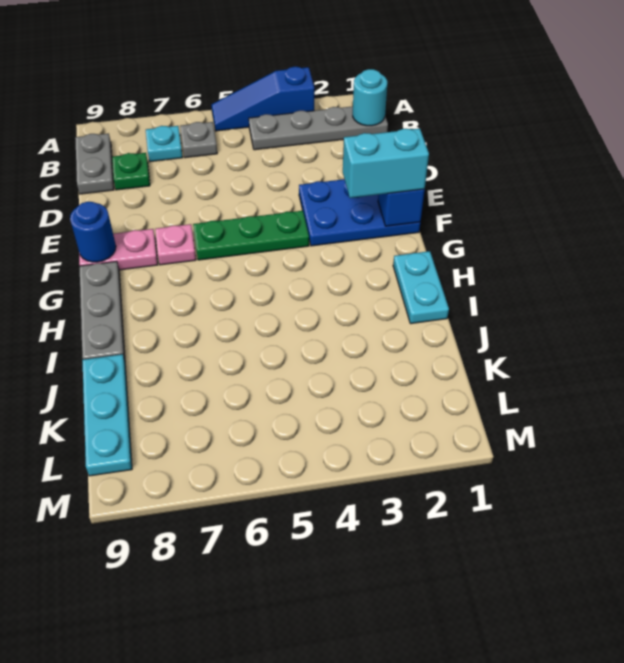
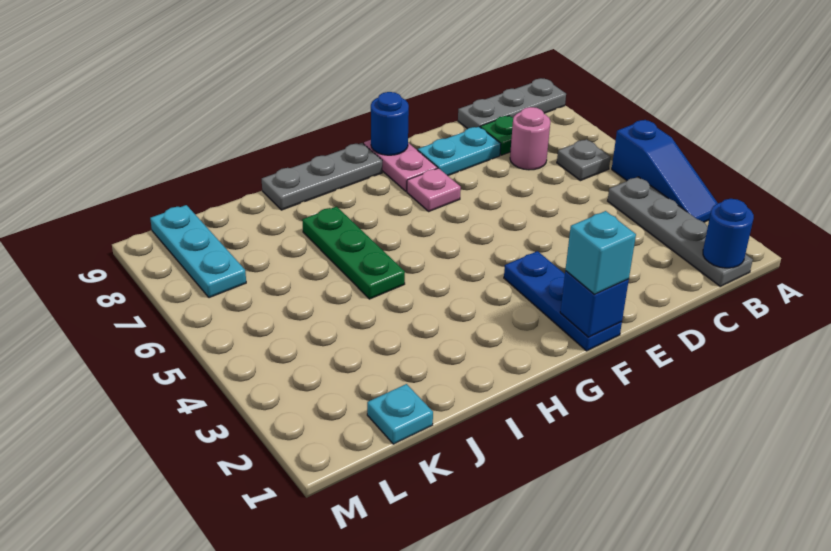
blue 1x3 slope [211,67,314,131] -> blue 1x3 slope turned to [612,120,717,222]
cyan 1x1 round brick [353,69,387,126] -> blue 1x1 round brick [703,199,754,268]
cyan 1x1 plate [146,126,183,162] -> cyan 1x1 plate moved to [367,384,433,444]
grey 1x2 plate [75,133,114,194] -> grey 1x3 plate [458,78,566,129]
none -> pink 1x1 round brick [510,107,550,170]
blue 2x3 plate [299,179,420,246] -> blue 1x3 plate [504,251,622,351]
cyan 1x2 brick [343,129,429,198] -> cyan 1x1 brick [565,211,636,295]
green 1x3 plate [193,211,309,260] -> green 1x3 plate moved to [302,207,405,299]
cyan 1x2 plate [393,251,449,324] -> cyan 1x2 plate moved to [418,127,501,176]
cyan 1x3 plate [82,354,132,476] -> cyan 1x3 plate turned to [150,205,246,298]

